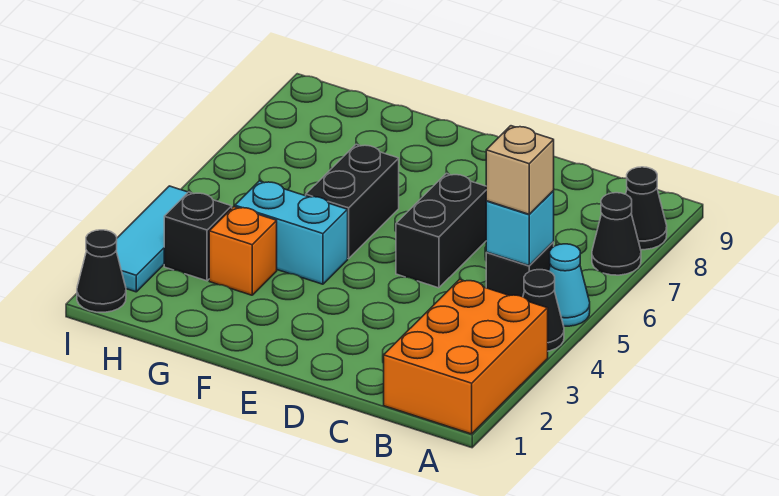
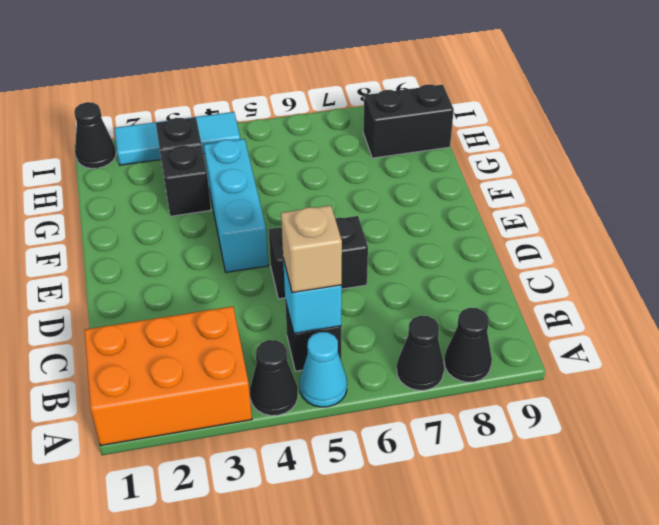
cyan 1x2 brick [235,181,348,284] -> cyan 1x3 brick [204,139,268,272]
black 1x2 brick [306,144,399,259] -> black 1x2 brick moved to [363,85,454,158]
orange 1x1 brick [209,207,277,295] -> black 1x1 brick [160,145,211,216]

